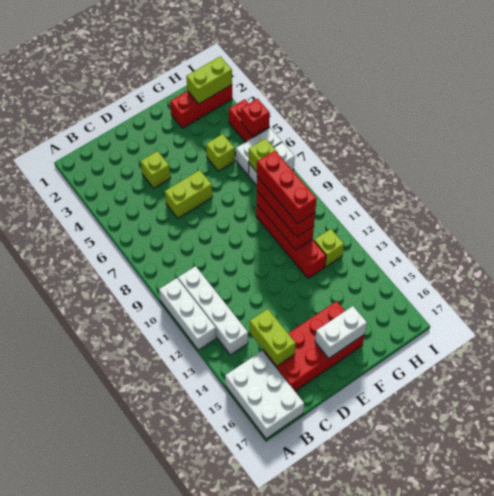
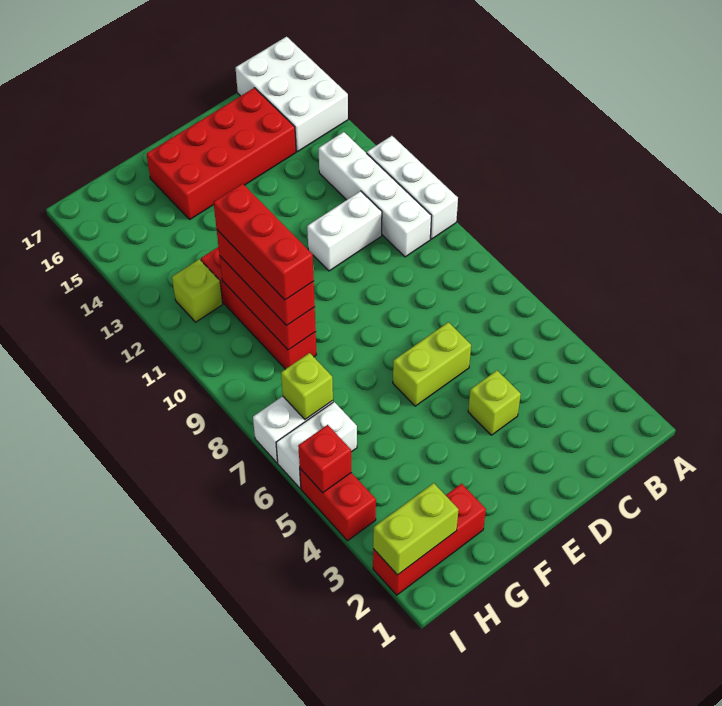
lime 1x2 brick [250,309,296,366] -> none
white 1x2 brick [315,306,367,358] -> white 1x2 brick moved to [307,191,382,271]
lime 1x1 brick [206,134,235,171] -> none

